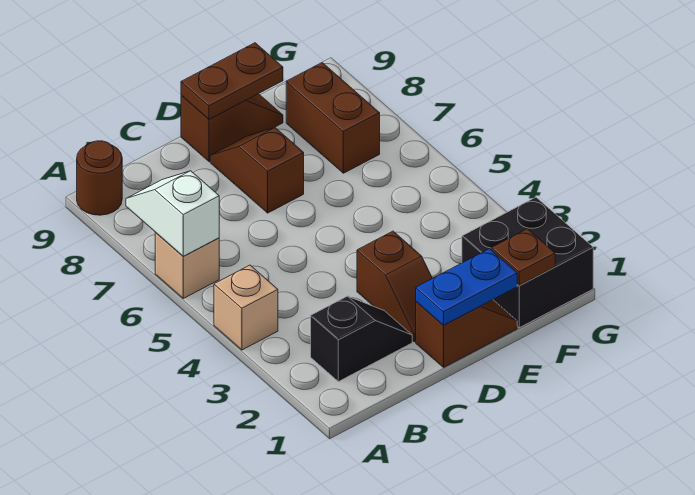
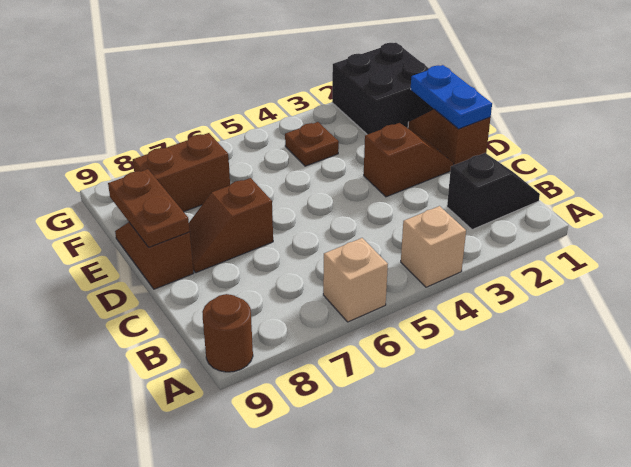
white 1x2 slope [126,171,219,256] -> none
black 1x2 slope [311,296,412,382] -> black 1x2 slope turned to [447,153,540,230]
brown 1x1 plate [491,229,555,285] -> brown 1x1 plate moved to [285,122,339,166]

